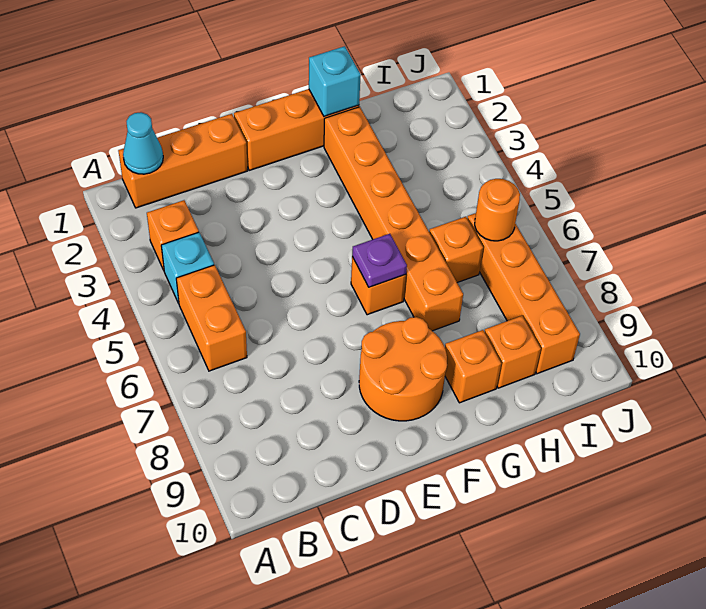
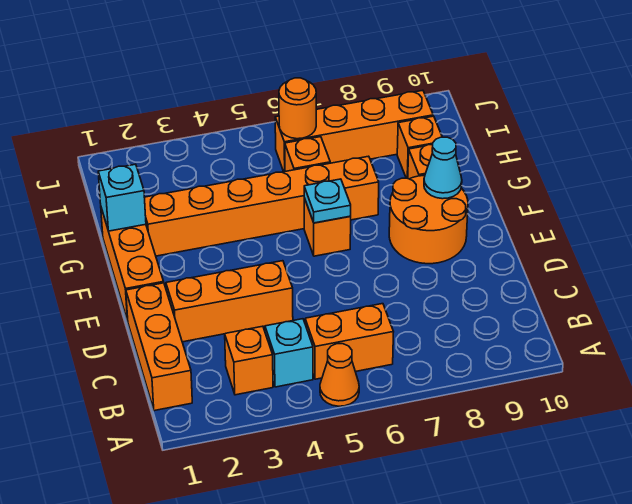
none -> orange 1x1 cone [320,344,359,406]
cyan 1x1 cone [123,112,163,174] -> cyan 1x1 cone moved to [424,137,462,199]
none -> orange 1x3 brick [166,261,293,342]
purple 1x1 plate [352,234,407,287] -> cyan 1x1 plate [304,179,351,223]

